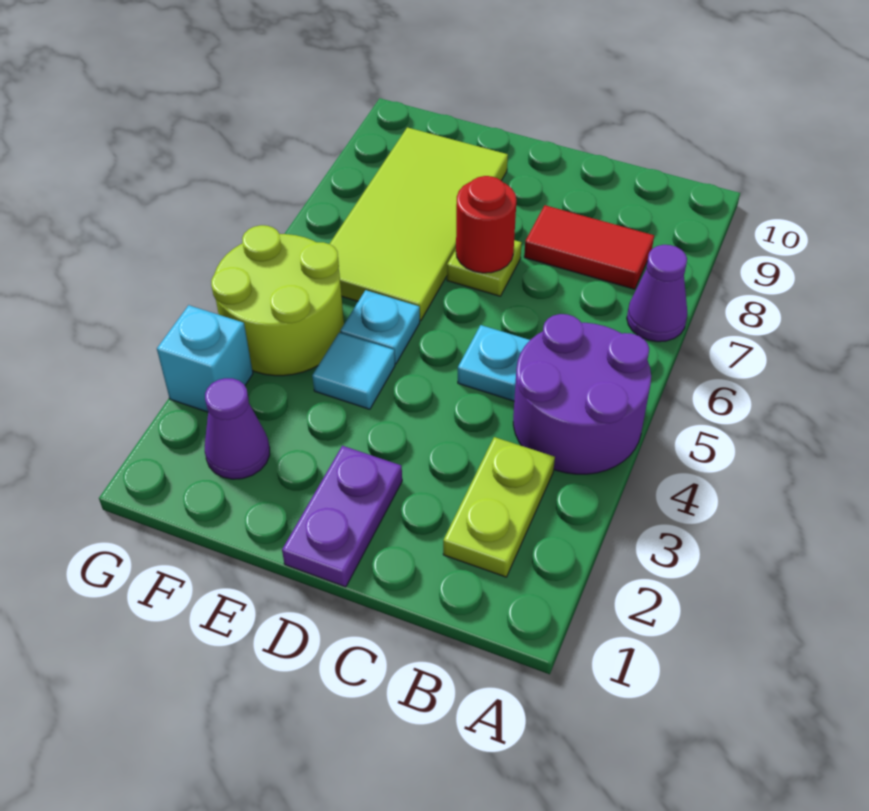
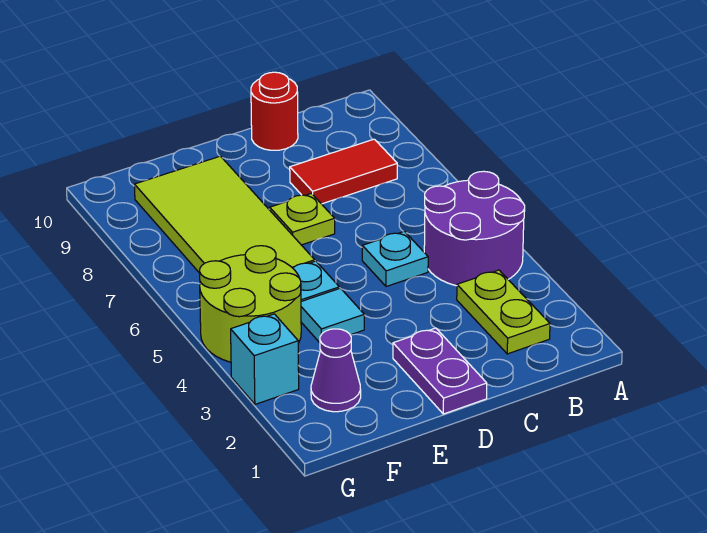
purple 1x1 cone [627,245,687,342] -> none
red 1x1 round brick [456,176,516,273] -> red 1x1 round brick moved to [251,72,298,150]

